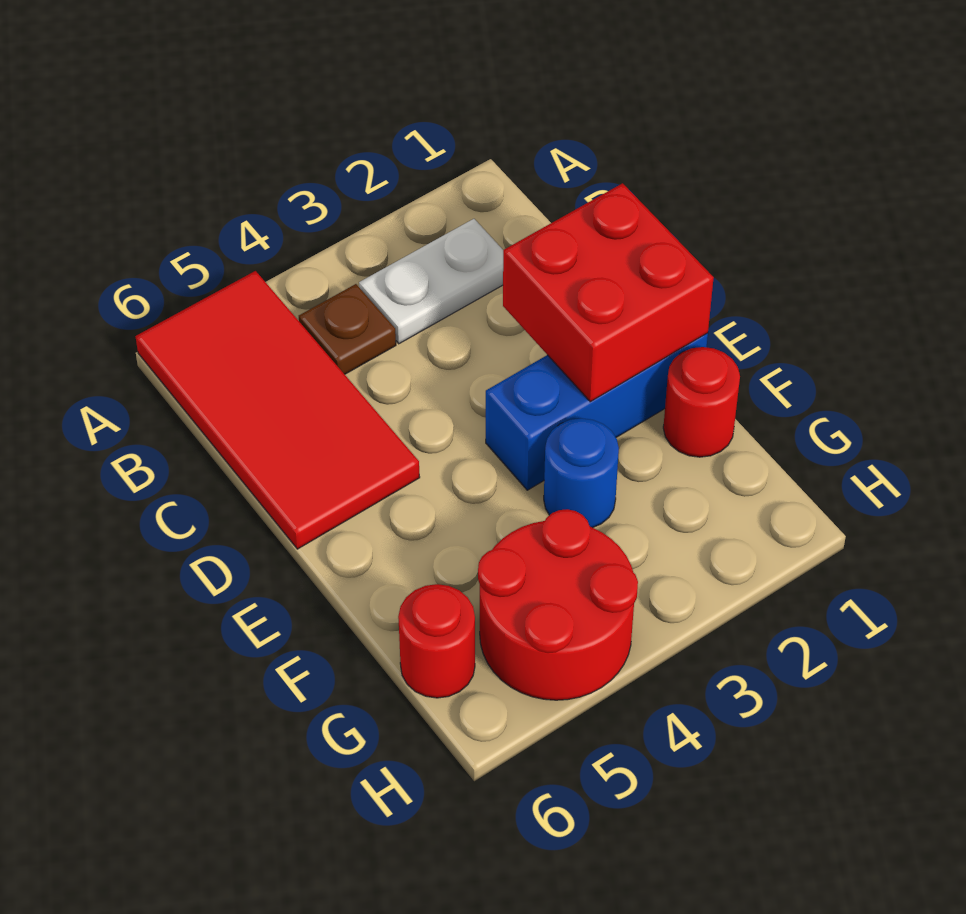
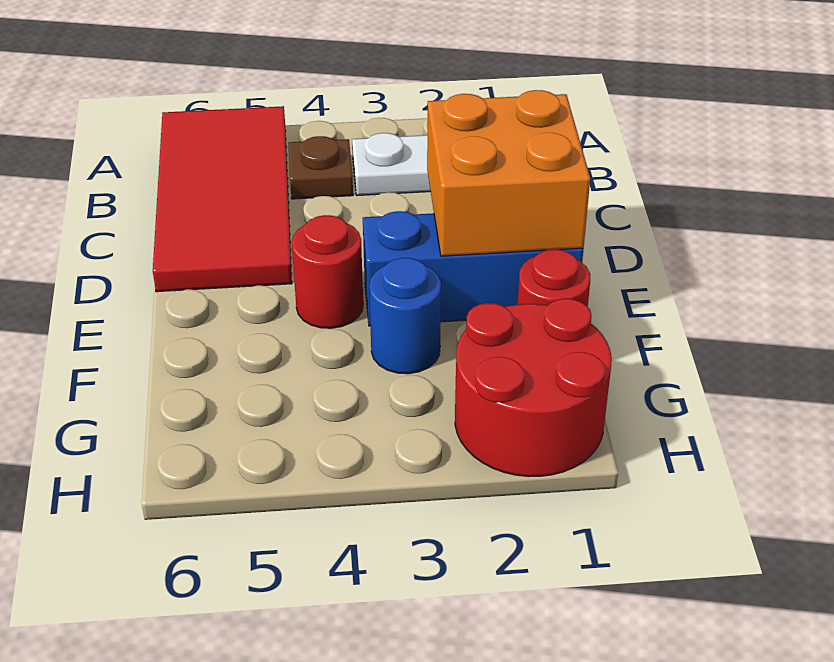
red 2x2 brick [503,183,714,402] -> orange 2x2 brick [427,90,590,256]
red 2x2 round brick [478,509,638,700] -> red 2x2 round brick moved to [455,299,612,477]
red 1x1 round brick [398,584,475,698] -> red 1x1 round brick moved to [292,215,363,328]

